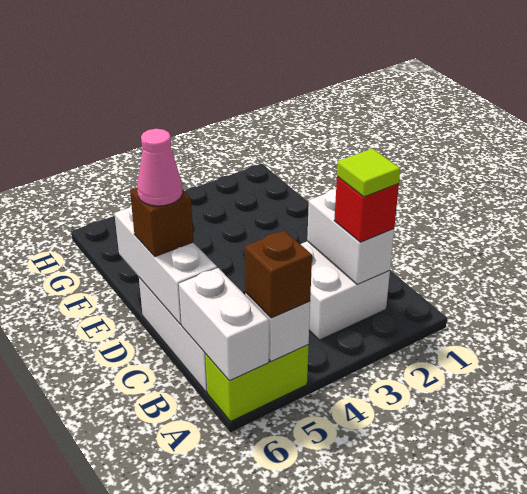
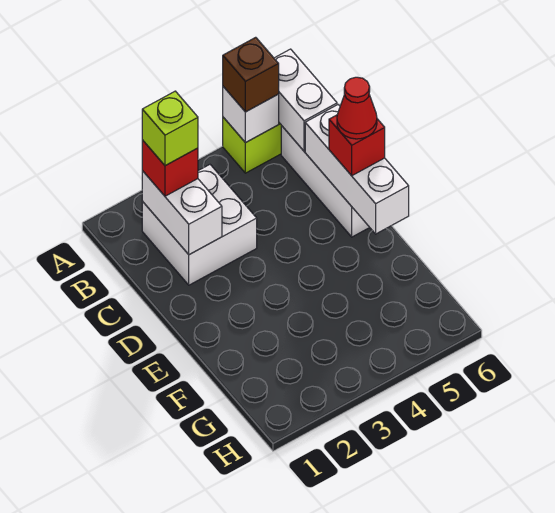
lime 1x1 tile [337,148,400,197] -> lime 1x1 brick [142,91,198,166]
brown 1x1 brick [130,188,193,257] -> red 1x1 brick [329,115,385,176]
pink 1x1 cone [137,129,183,206] -> red 1x1 cone [337,77,377,139]

